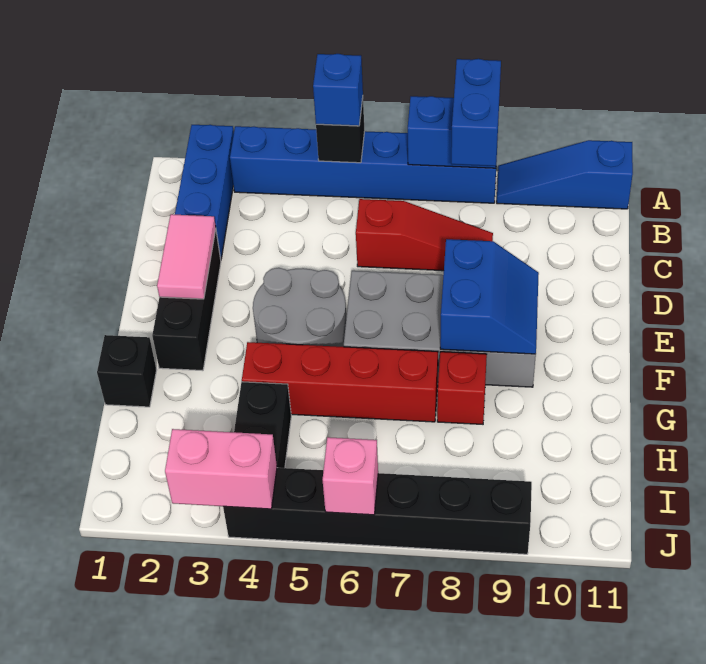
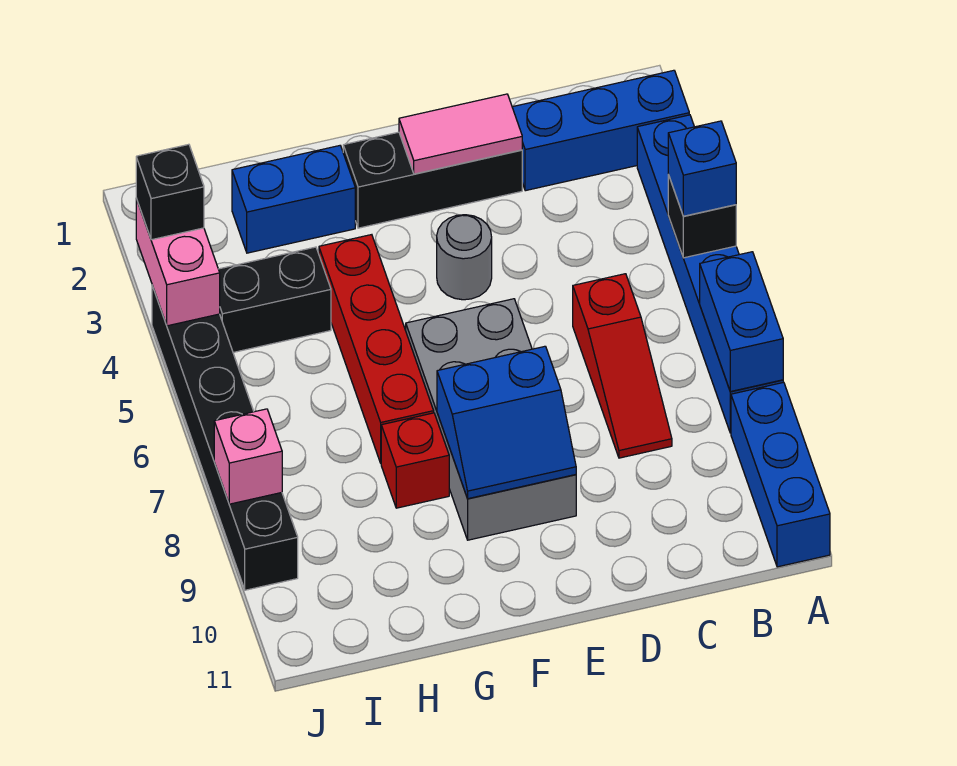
blue 1x2 brick [451,59,501,166] -> blue 1x2 brick moved to [232,146,355,253]
blue 1x3 slope [497,140,633,209] -> blue 1x3 brick [731,382,830,567]
grey 2x2 round brick [253,268,346,347] -> grey 1x1 round brick [437,215,492,300]
black 1x1 brick [97,335,157,407] -> black 1x1 brick moved to [136,144,204,240]
pink 1x1 brick [323,437,378,515] -> pink 1x1 brick moved to [214,409,282,504]

